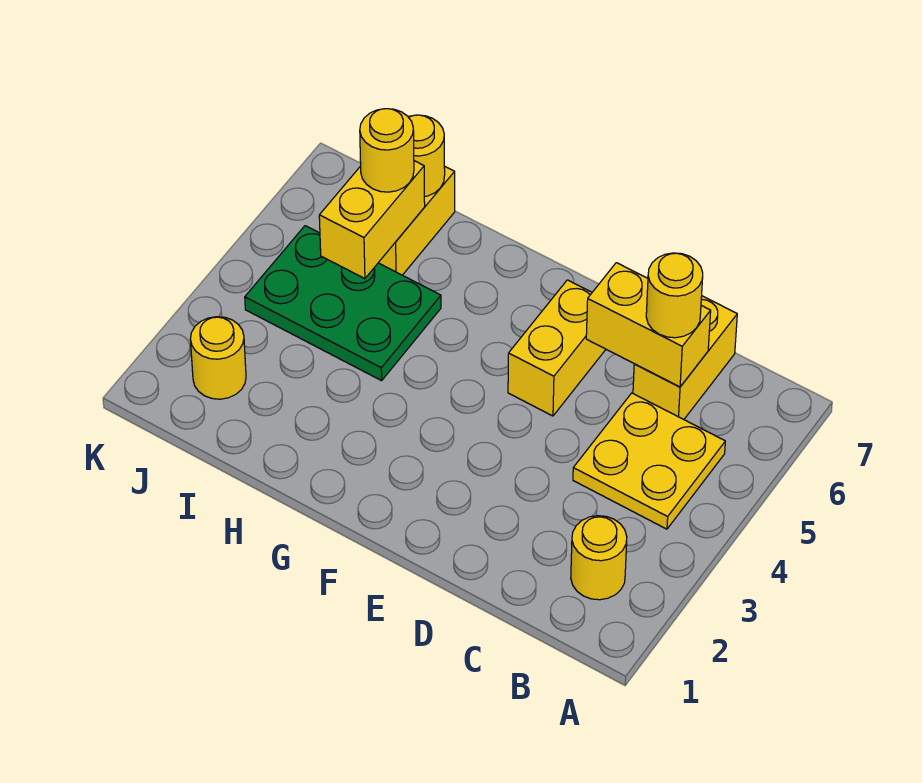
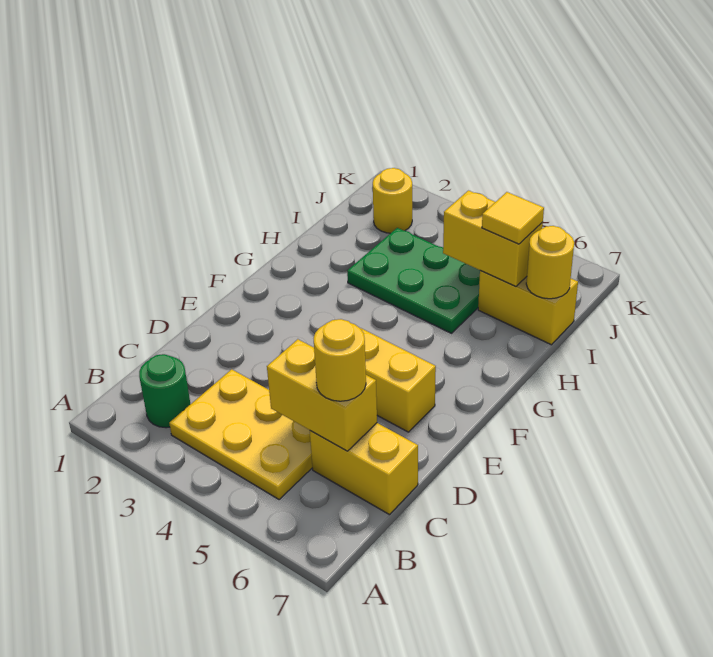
yellow 1x1 round brick [571,516,627,600] -> green 1x1 round brick [139,354,190,428]
yellow 2x2 plate [573,393,725,529] -> yellow 2x3 plate [169,369,312,500]
yellow 1x2 brick [586,263,711,387] -> yellow 1x2 brick turned to [267,339,377,451]
green 2x3 plate [245,226,441,381] -> green 2x3 plate turned to [347,228,480,333]
yellow 1x1 round brick [360,109,414,192] -> yellow 1x1 tile [482,192,544,244]

